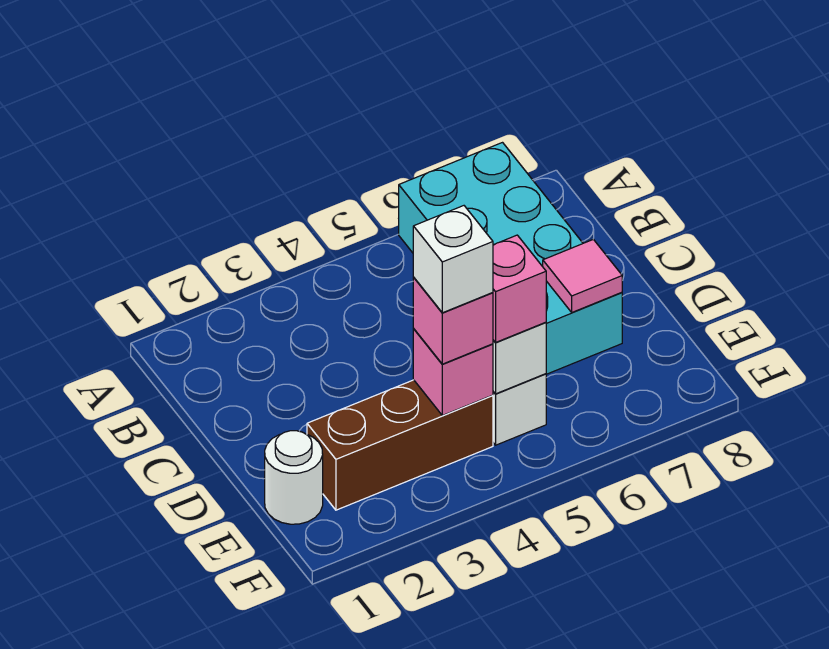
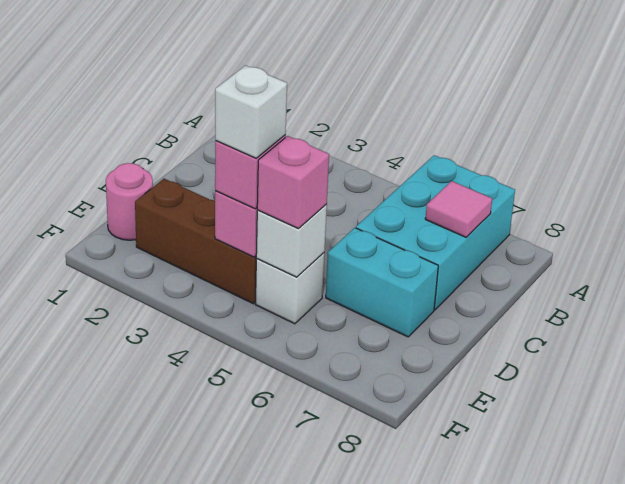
pink 1x1 tile [543,239,622,312] -> pink 1x1 tile moved to [425,181,492,237]
white 1x1 round brick [265,431,323,524] -> pink 1x1 round brick [106,163,153,240]

